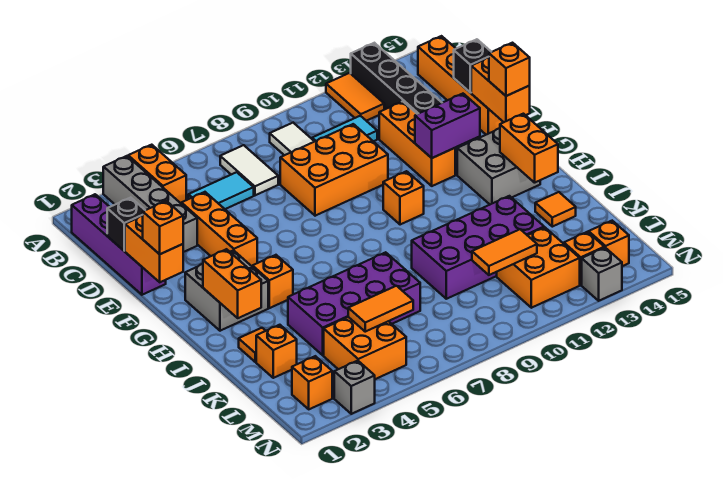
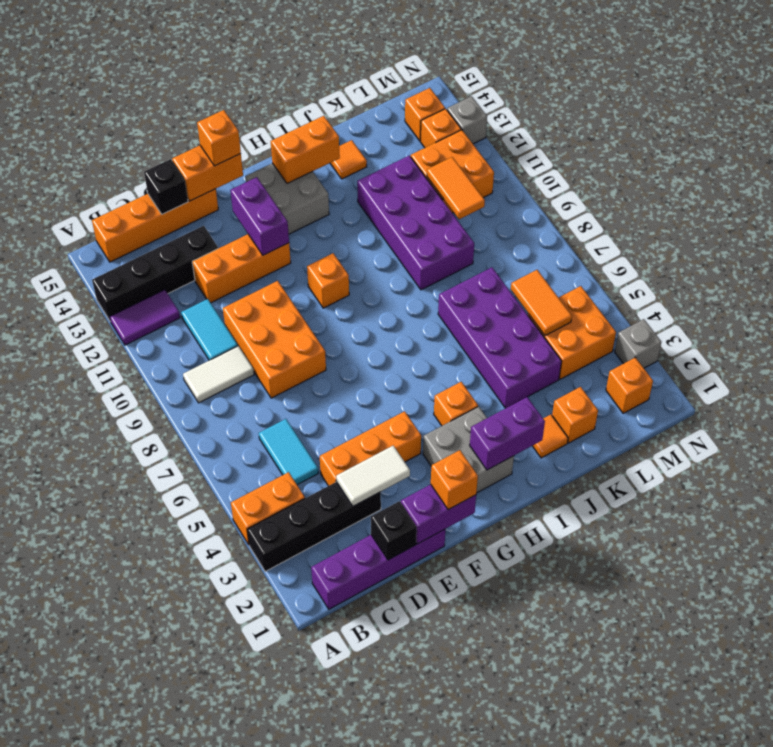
grey 1x4 brick [103,156,197,252] -> black 1x4 brick [247,482,381,572]
orange 1x2 tile [326,73,384,121] -> purple 1x2 tile [110,290,180,345]
white 1x2 tile [220,145,278,195] -> white 1x2 tile moved to [336,446,410,506]
orange 1x2 brick [125,216,183,282] -> purple 1x2 brick [401,484,476,544]
orange 1x2 brick [203,249,261,318] -> purple 1x2 brick [470,397,545,470]

